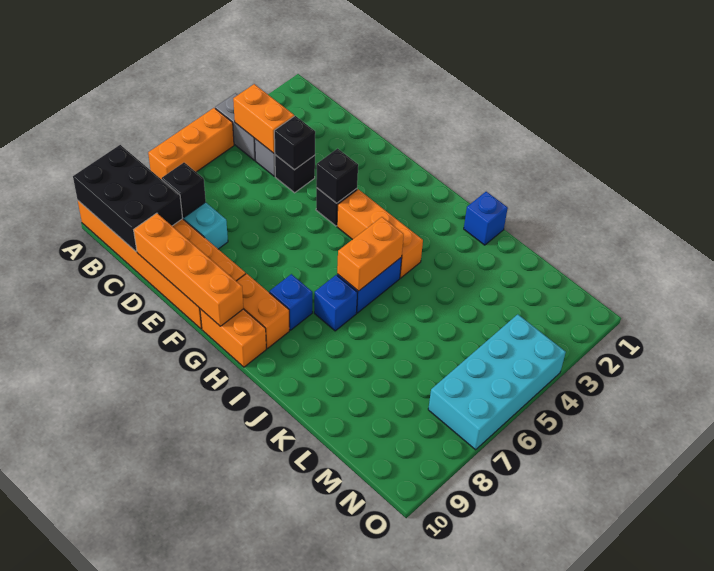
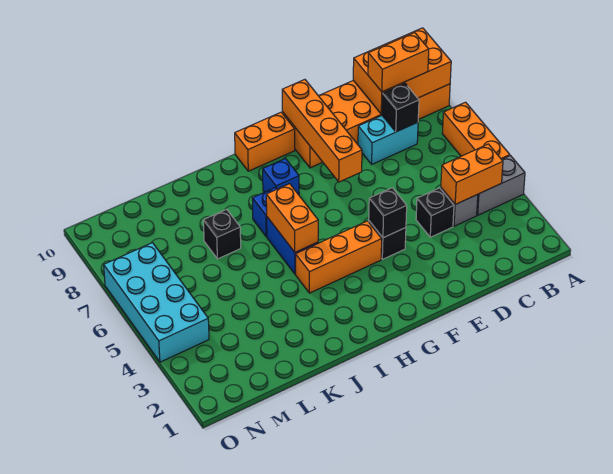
black 2x3 brick [73,145,183,252] -> orange 2x3 brick [353,28,451,114]
black 1x1 brick [274,116,315,170] -> black 1x1 brick moved to [203,209,241,259]
orange 1x4 brick [134,213,243,326] -> orange 1x4 brick turned to [282,80,362,182]
orange 1x2 brick [237,274,289,349] -> orange 1x2 brick moved to [368,33,429,92]
blue 1x1 brick [464,192,508,245] -> none

